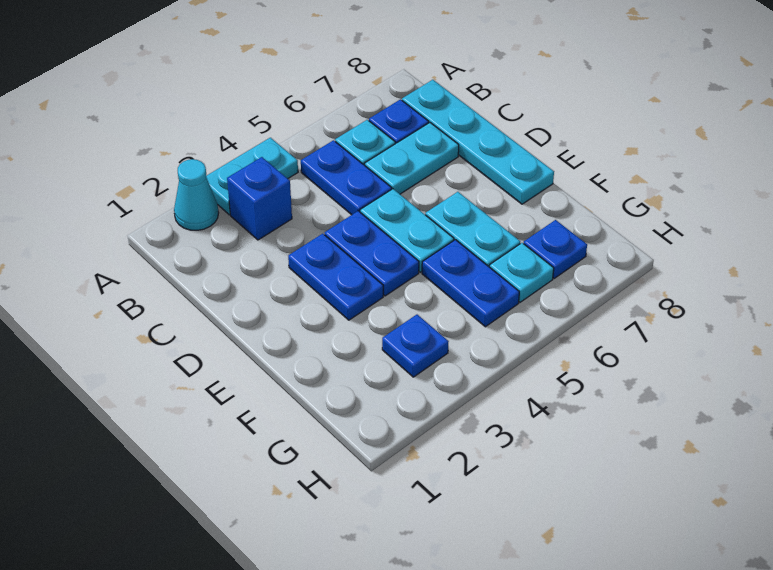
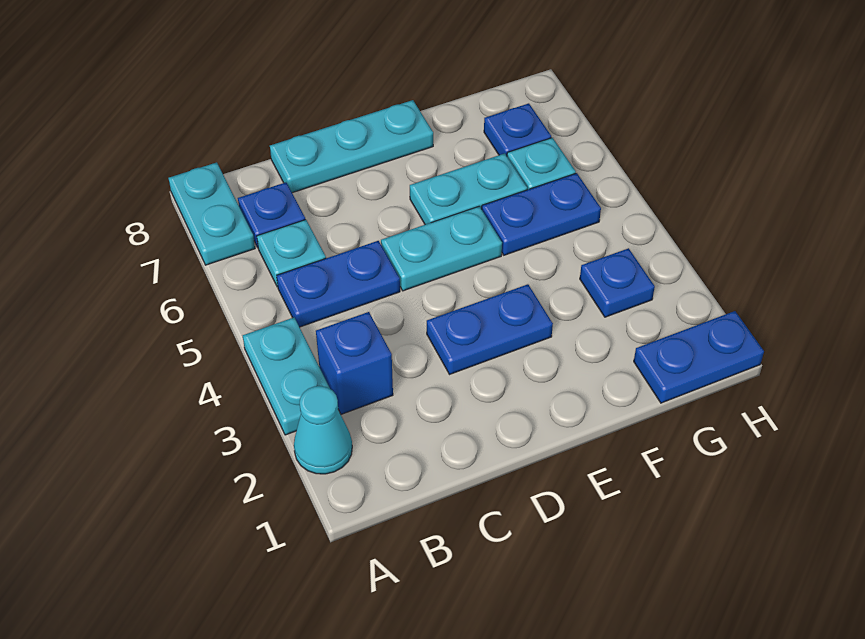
cyan 1x4 plate [402,80,554,204] -> cyan 1x3 plate [270,100,433,193]
cyan 1x2 plate [365,123,459,194] -> cyan 1x2 plate moved to [169,162,255,265]
blue 1x2 plate [325,211,419,296] -> blue 1x2 plate moved to [634,311,764,403]

